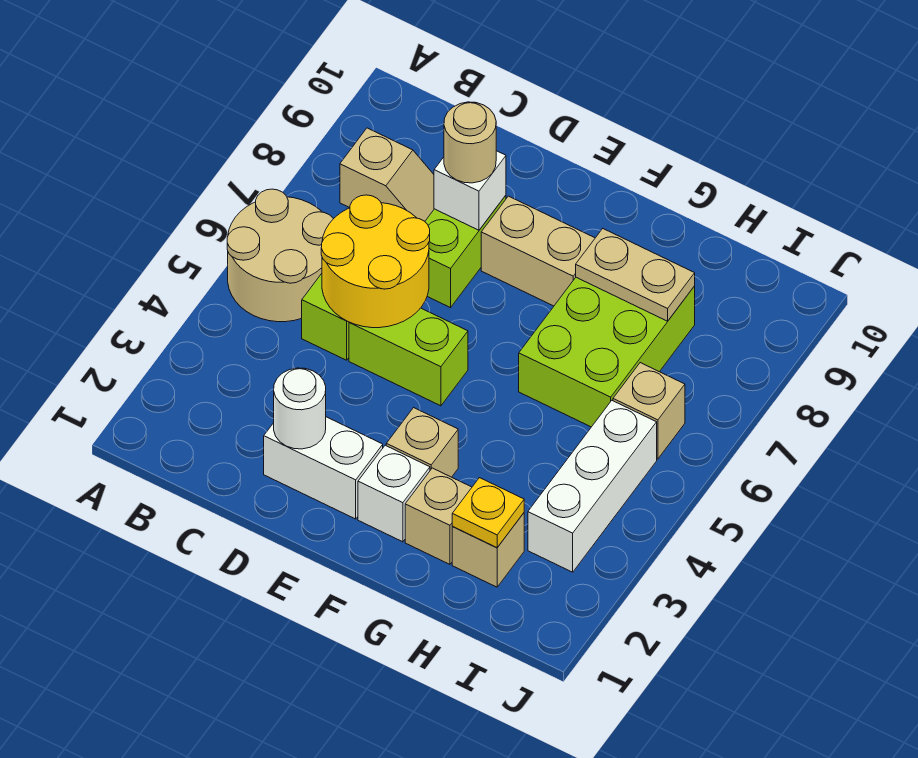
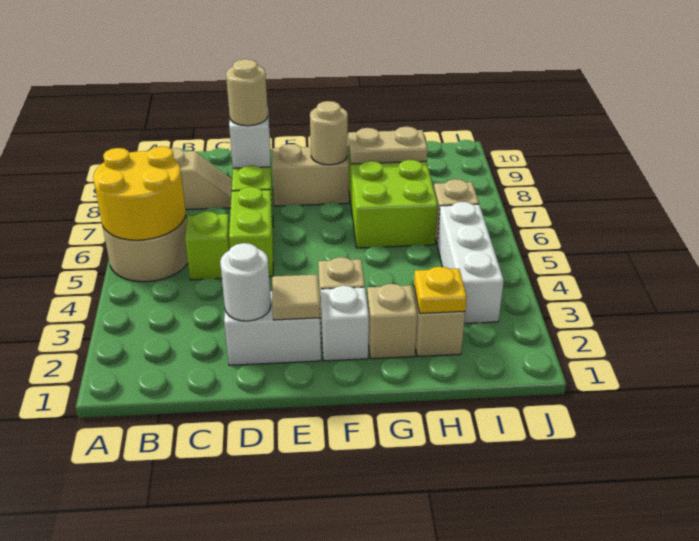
yellow 2x2 round brick [321,195,430,328] -> yellow 2x2 round brick moved to [93,146,186,240]
lime 1x2 brick [349,308,468,406] -> lime 1x2 brick turned to [229,187,273,277]
none -> tan 1x1 tile [272,274,320,320]
none -> tan 1x1 round brick [310,101,348,165]

